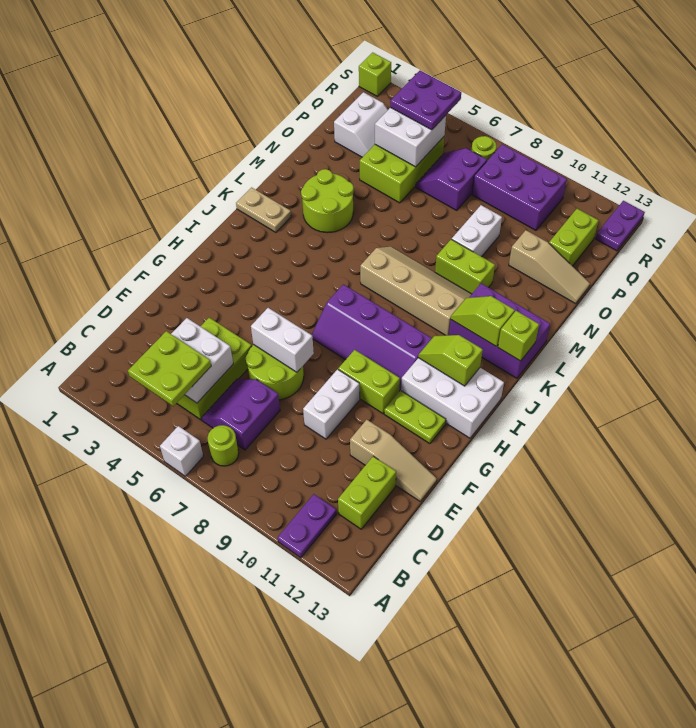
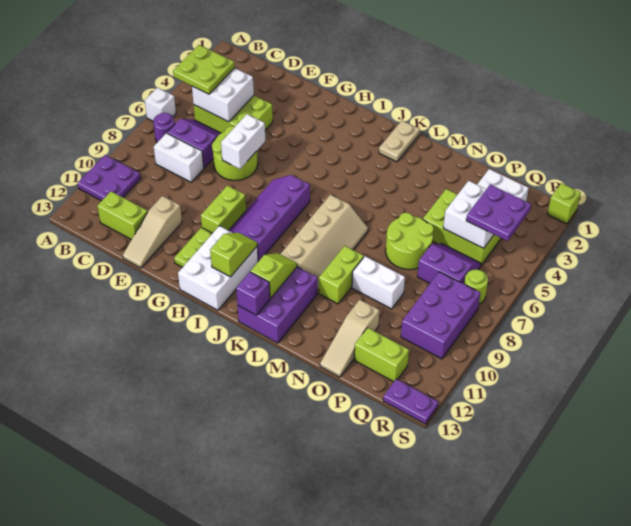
purple 1x2 plate [278,494,337,558] -> purple 2x2 plate [78,155,141,201]
lime 1x1 round brick [208,425,239,466] -> purple 1x1 round brick [153,113,175,142]
white 1x2 brick [303,369,360,439] -> white 1x2 brick moved to [154,133,204,182]
lime 1x1 brick [498,311,539,361] -> purple 1x1 brick [236,272,270,315]
lime 2x2 round brick [301,169,354,233] -> lime 2x2 round brick moved to [386,213,434,270]

